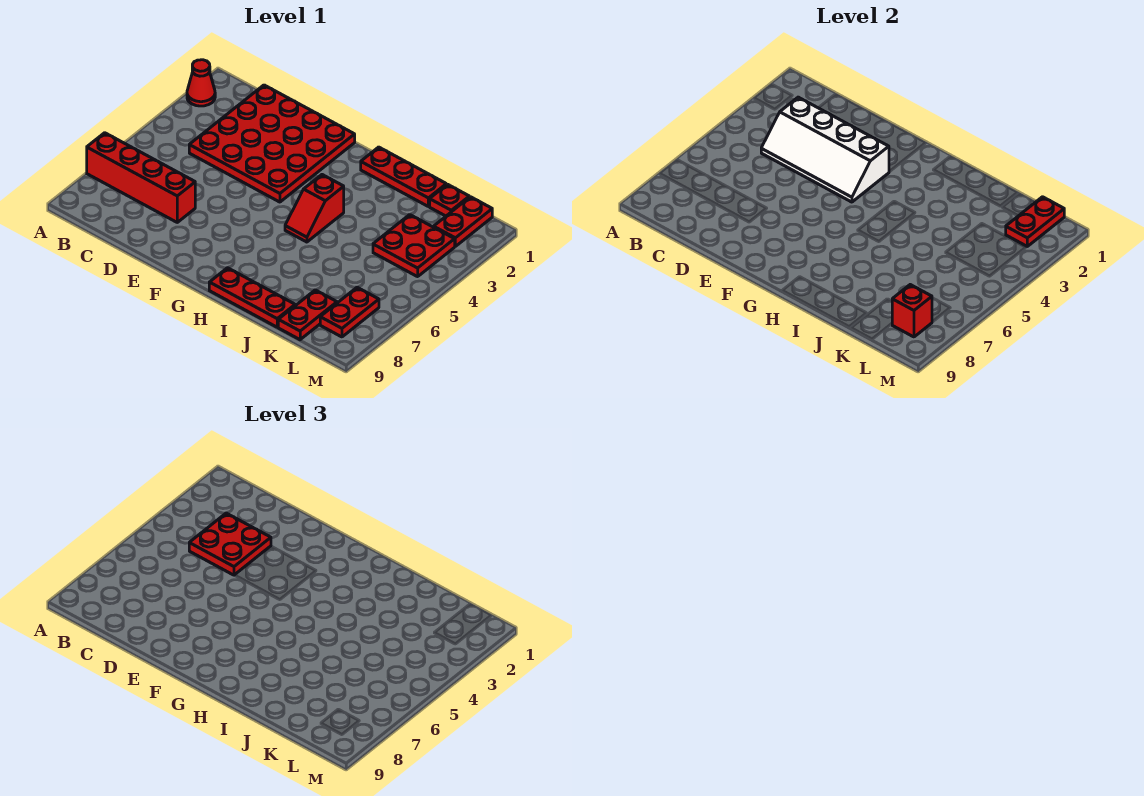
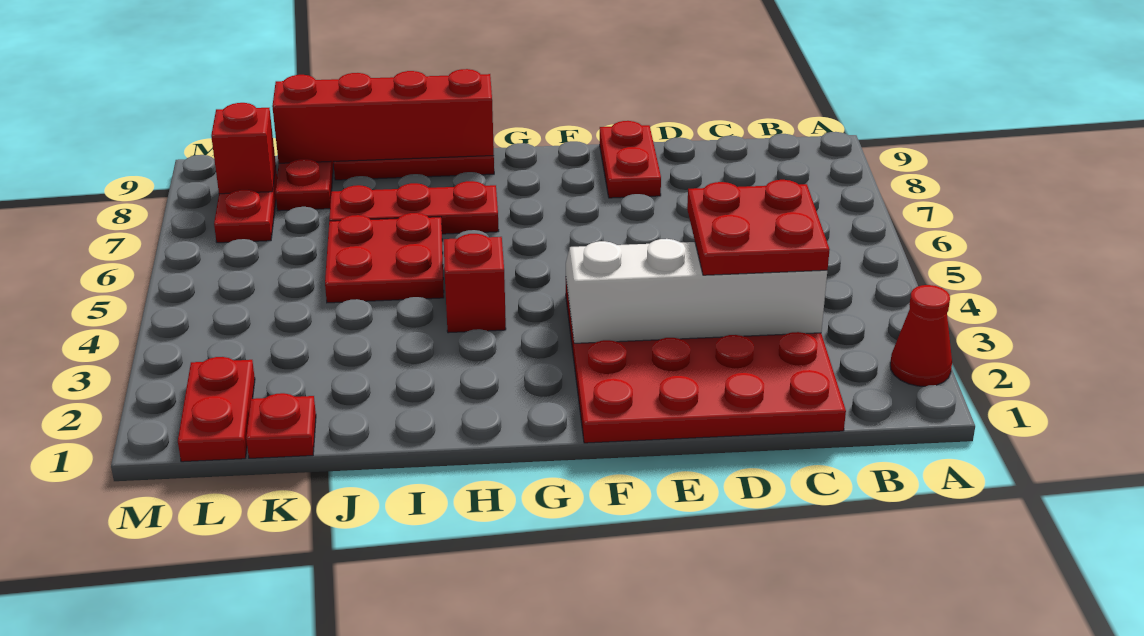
red 1x4 brick [87,133,195,222] -> red 1x4 brick moved to [272,69,494,163]
red 1x3 plate [361,147,446,206] -> red 1x3 plate moved to [329,181,499,234]
red 2x2 plate [373,215,455,277] -> red 2x2 plate moved to [325,213,444,303]
red 1x2 plate [1006,197,1064,246] -> red 1x2 plate moved to [600,121,661,198]

